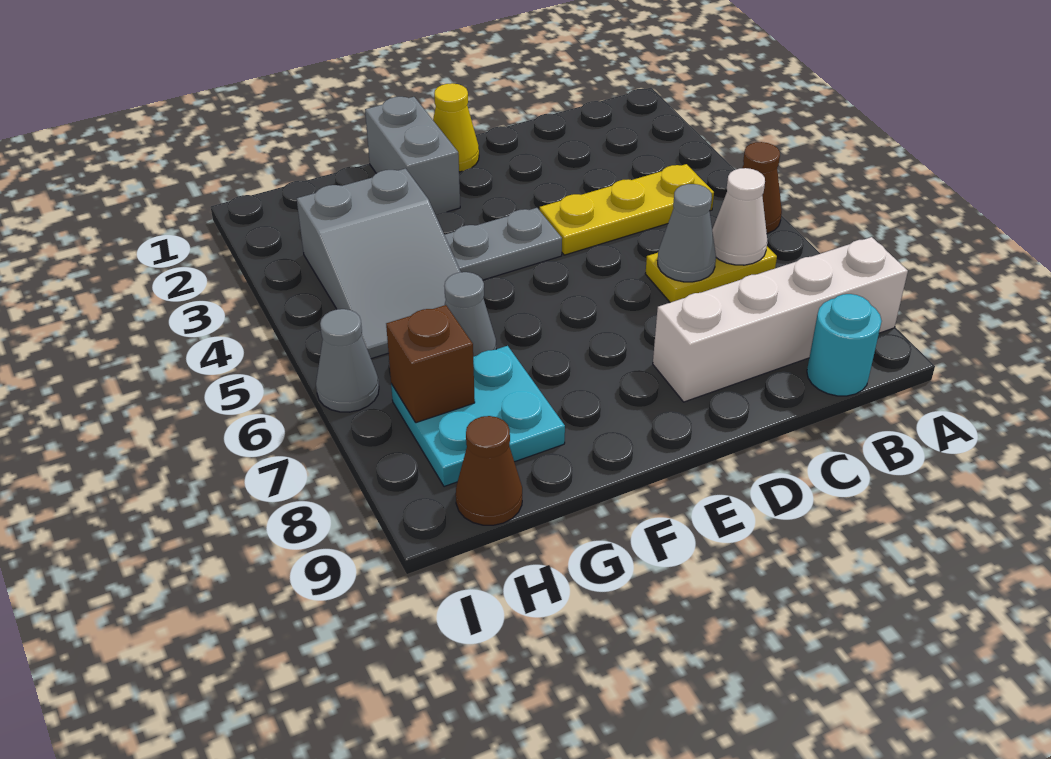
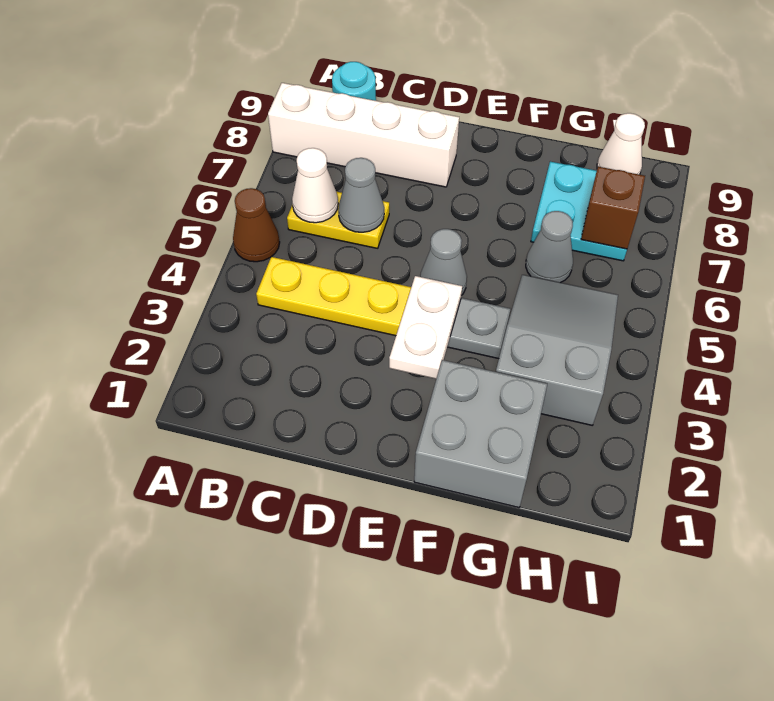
yellow 1x1 cone [433,83,479,172] -> none
none -> white 1x2 plate [389,276,462,379]
grey 1x2 brick [365,97,460,215] -> grey 2x2 brick [414,360,547,507]
brown 1x1 cone [456,416,522,525] -> white 1x1 cone [597,113,645,175]
grey 1x1 cone [316,309,379,412] -> grey 1x1 cone moved to [420,229,467,295]

